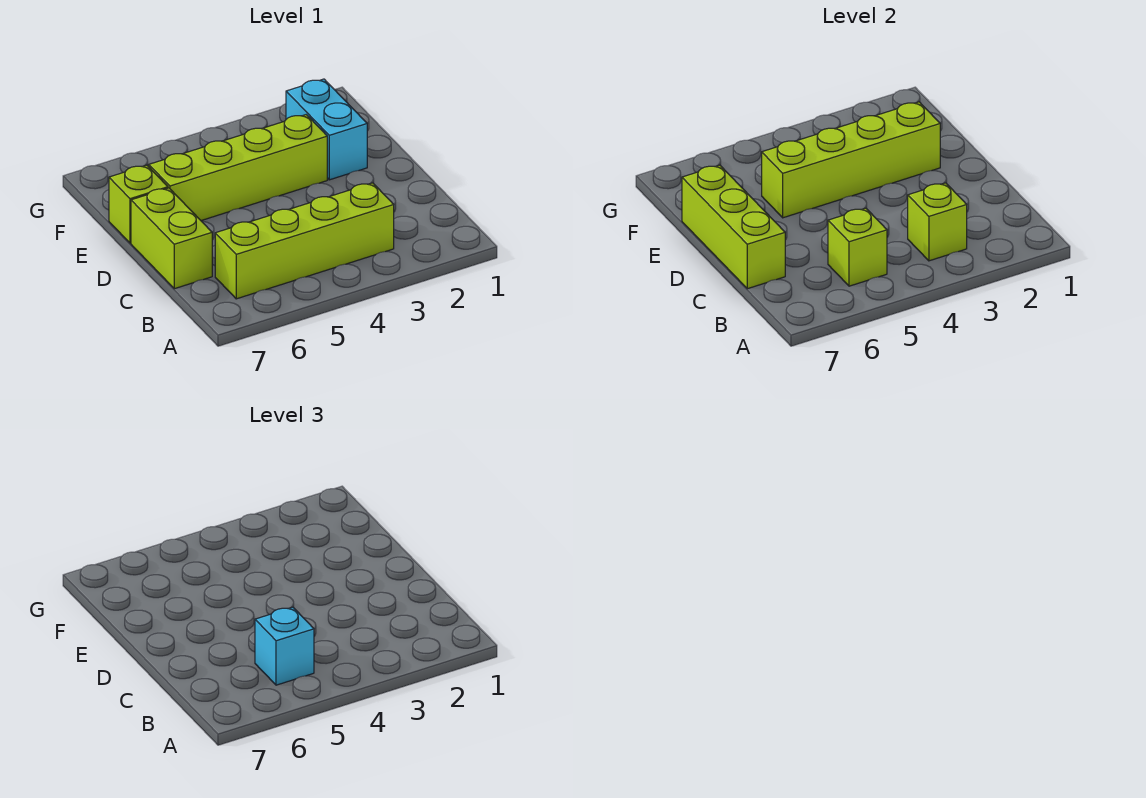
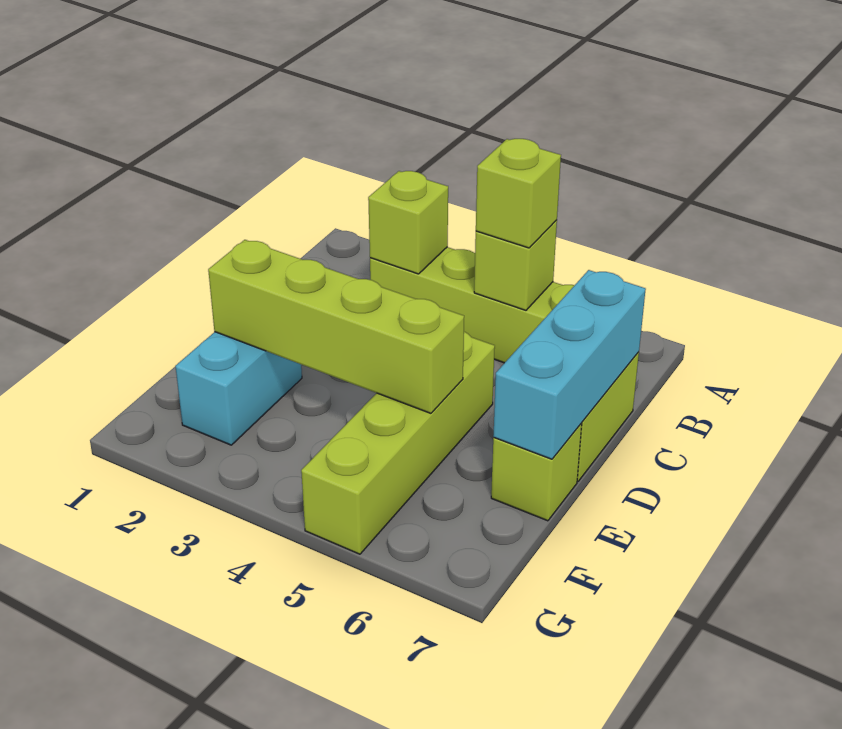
cyan 1x1 brick [255,607,314,685] -> lime 1x1 brick [476,139,561,248]
lime 1x3 brick [682,165,785,289] -> cyan 1x3 brick [493,270,646,459]
lime 1x4 brick [149,115,327,221] -> lime 1x4 brick turned to [301,332,495,554]

